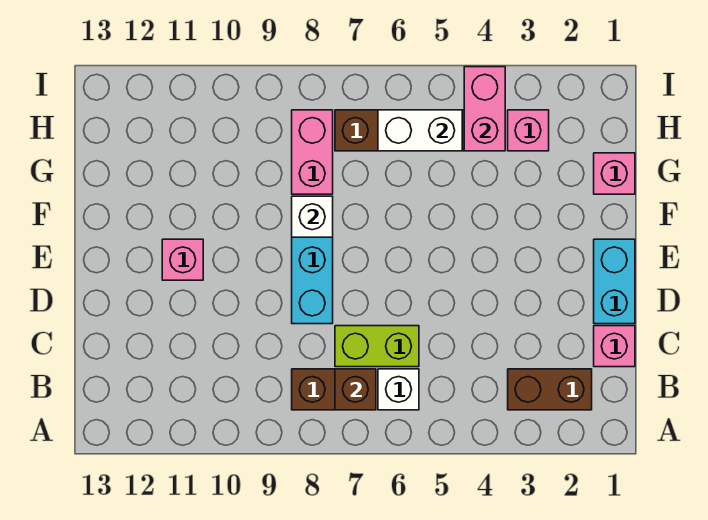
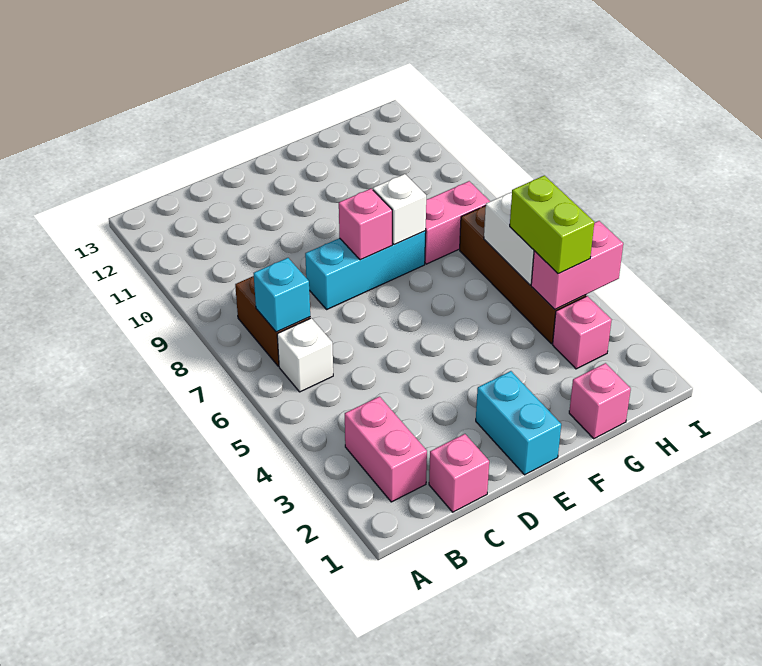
brown 1x2 brick [508,369,592,410] -> pink 1x2 brick [345,397,427,502]
brown 1x1 brick [335,369,376,410] -> cyan 1x1 brick [254,258,310,332]
lime 1x2 brick [335,326,419,367] -> lime 1x2 brick moved to [510,175,594,274]
cyan 1x2 brick [594,239,635,324] -> cyan 1x2 brick turned to [476,371,561,475]
pink 1x1 brick [162,239,203,280] -> pink 1x1 brick moved to [339,189,392,260]

